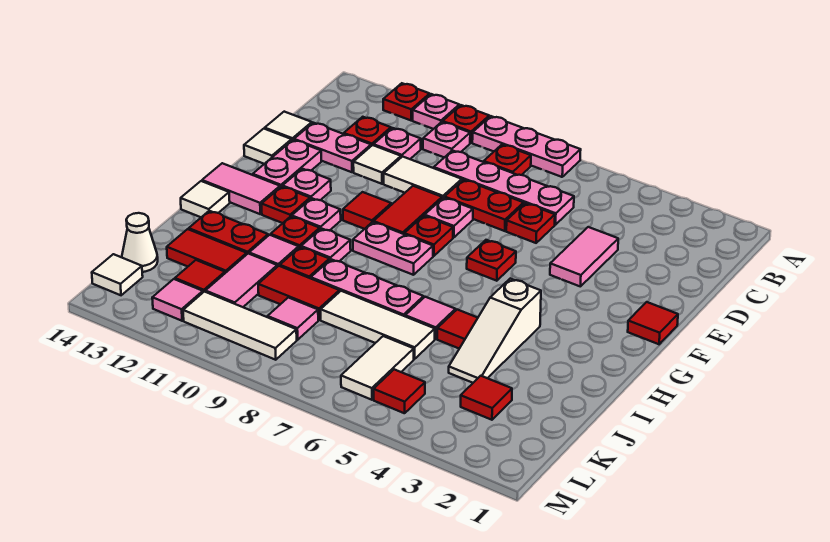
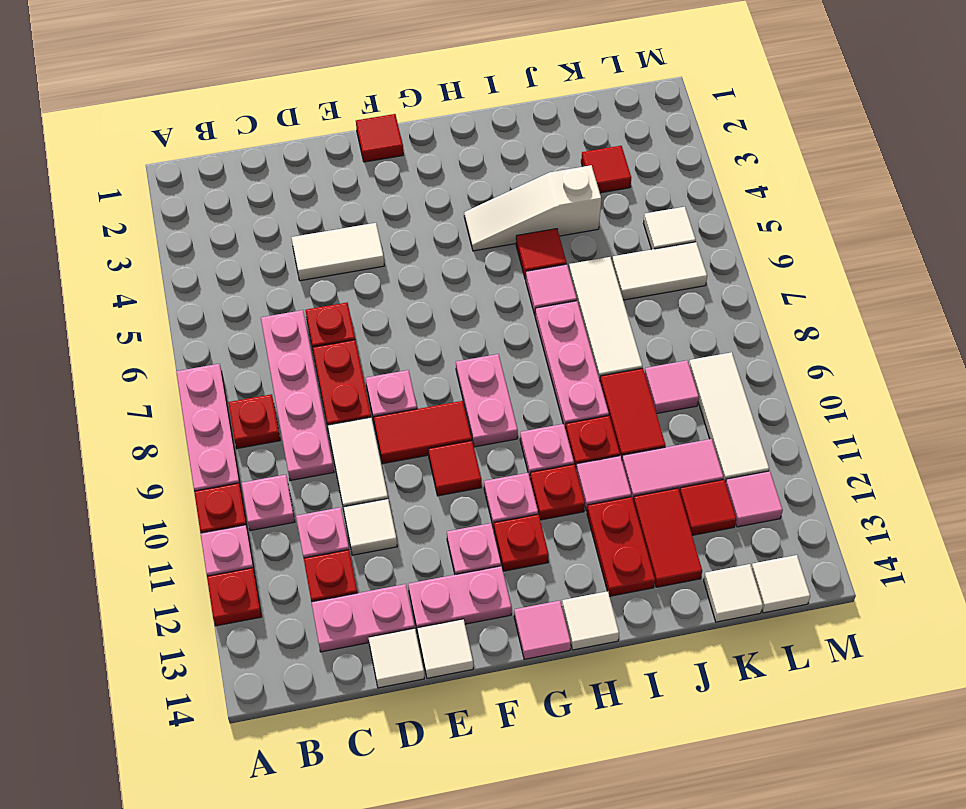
pink 1x2 tile [550,227,618,286] -> white 1x2 tile [291,223,384,281]
pink 1x2 plate [294,123,371,172] -> pink 1x2 plate turned to [311,584,415,652]
red 1x1 plate [467,240,516,281] -> none
red 1x1 plate [404,216,453,256] -> none
pink 1x2 tile [202,163,280,214] -> pink 1x1 tile [514,601,571,659]
white 1x3 slope [449,279,541,383] -> white 1x3 slope turned to [464,165,601,251]
white 1x1 cone [122,213,158,272] -> white 1x1 tile [704,564,763,622]
red 1x1 tile [373,369,425,413] -> white 1x1 tile [644,207,696,250]

